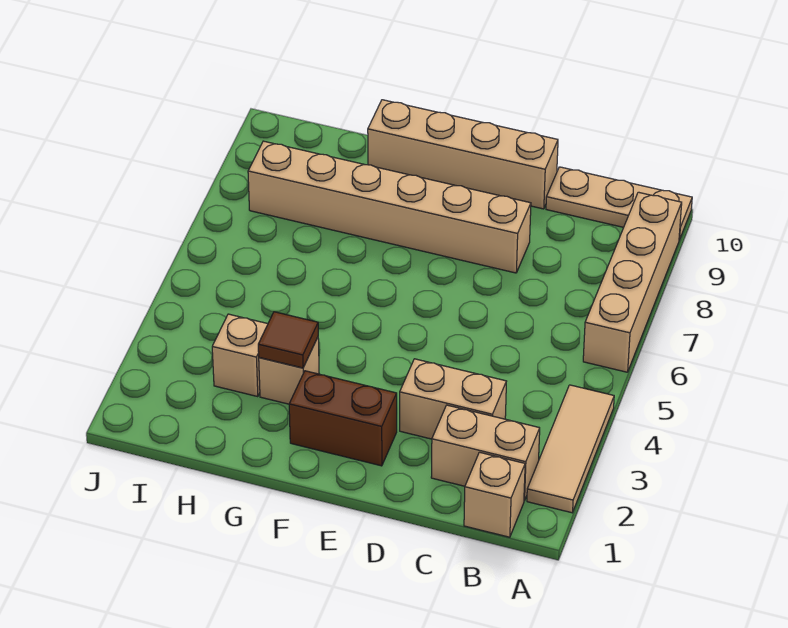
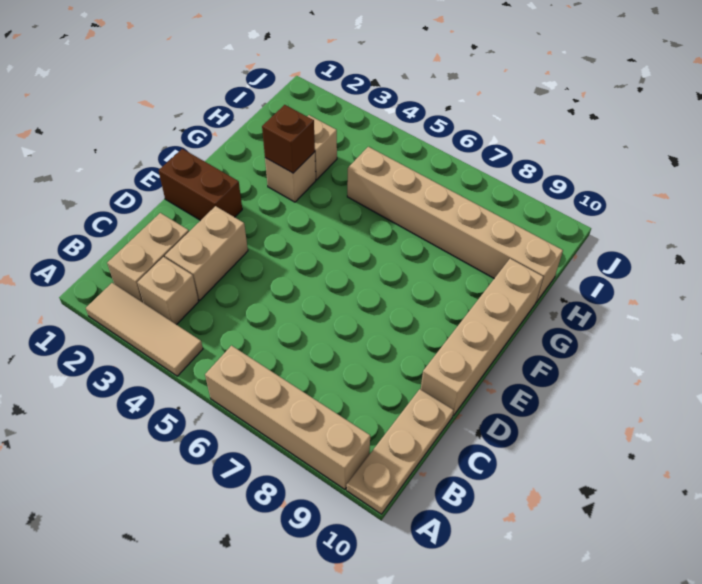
tan 1x1 brick [464,452,525,537] -> tan 1x1 brick moved to [137,257,198,325]
tan 1x6 brick [248,141,531,273] -> tan 1x6 brick turned to [347,147,563,302]
brown 1x2 brick [289,371,397,466] -> brown 1x2 brick turned to [159,149,242,221]
brown 1x1 tile [258,312,318,368] -> brown 1x1 brick [262,105,315,173]

